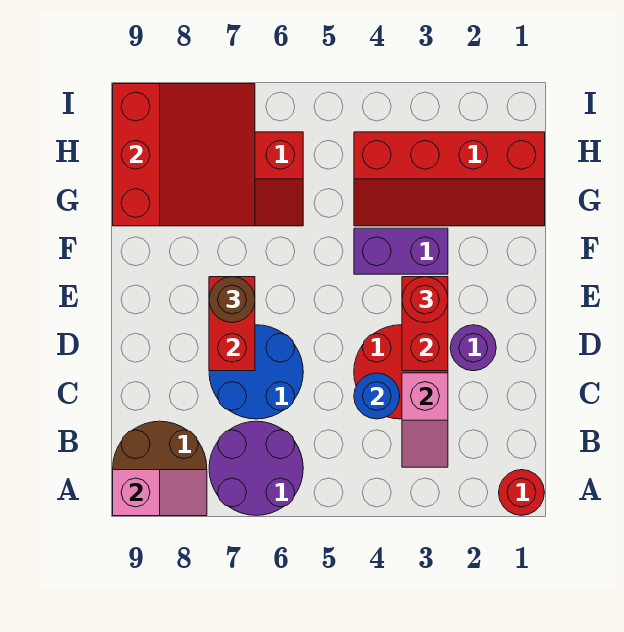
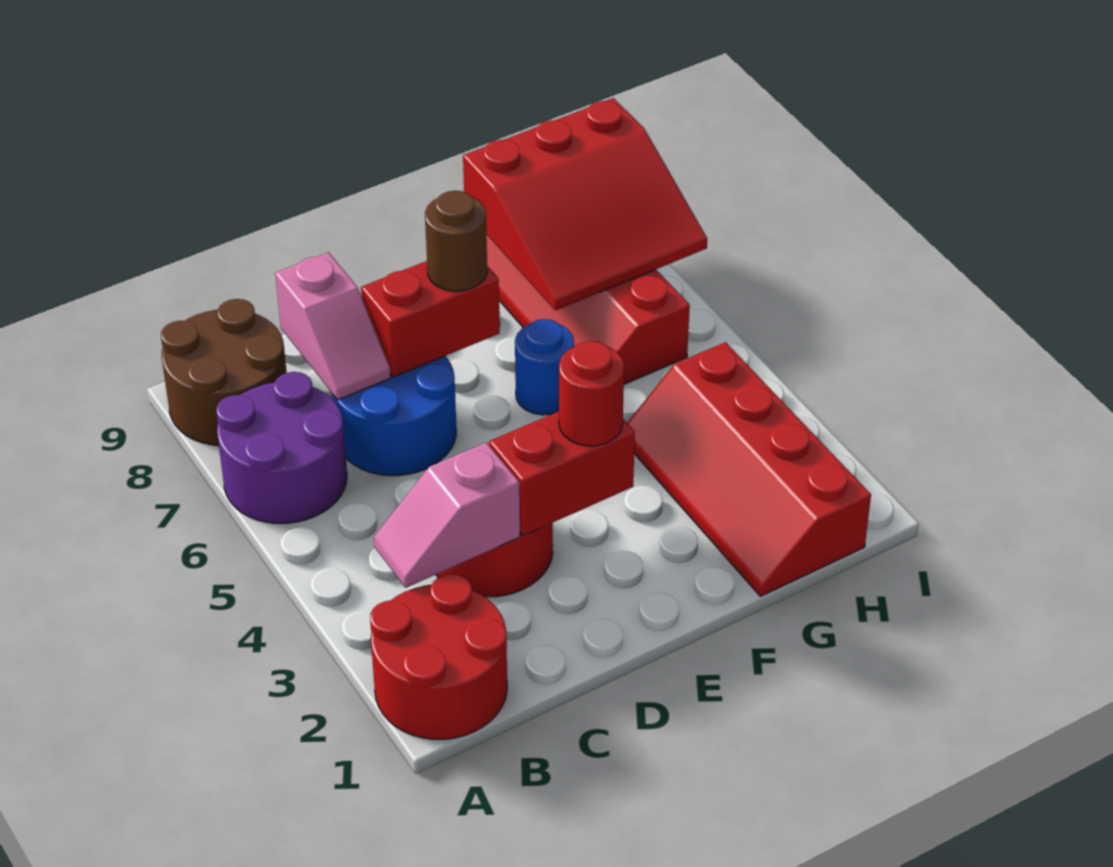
red 1x1 round brick [499,470,544,515] -> red 2x2 round brick [370,574,507,739]
pink 1x2 slope [113,470,207,516] -> pink 1x2 slope moved to [275,252,391,400]
blue 1x1 round brick [354,373,400,419] -> blue 1x1 round brick moved to [515,319,574,415]
purple 1x1 round brick [450,325,496,371] -> none
purple 1x2 brick [354,228,448,274] -> none

